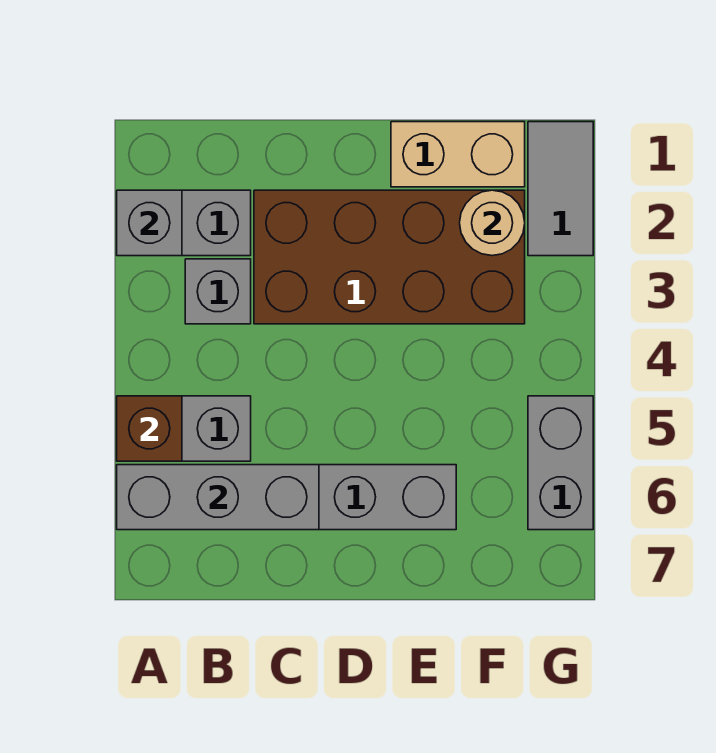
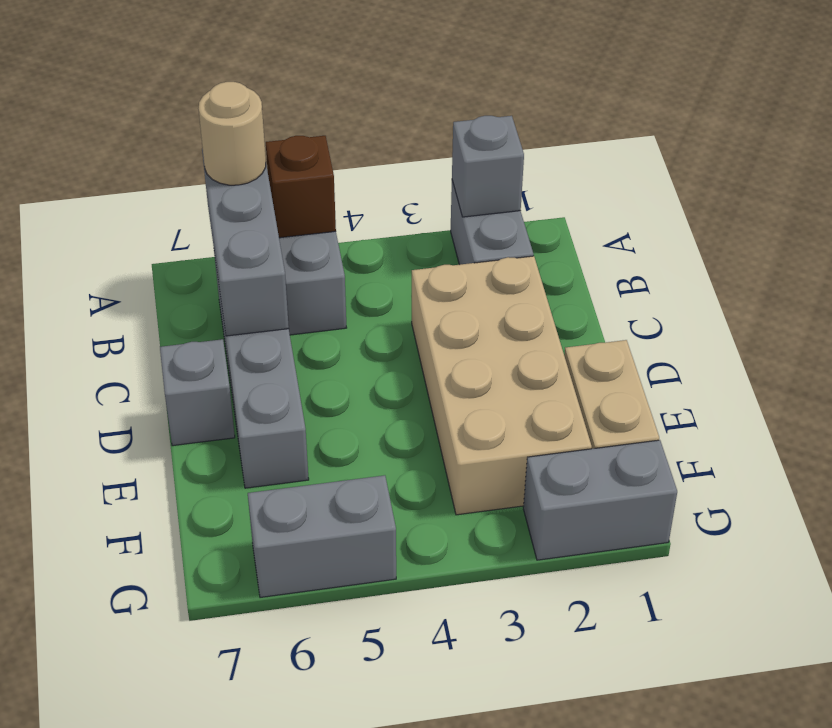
grey 1x1 brick [185,259,251,324] -> grey 1x1 brick moved to [160,339,235,446]
brown 2x4 brick [254,190,525,324] -> tan 2x4 brick [412,256,592,515]
tan 1x1 round brick [460,190,525,256] -> tan 1x1 round brick moved to [199,82,266,185]
grey 1x2 tile [528,122,593,256] -> grey 1x2 brick [523,440,677,560]

